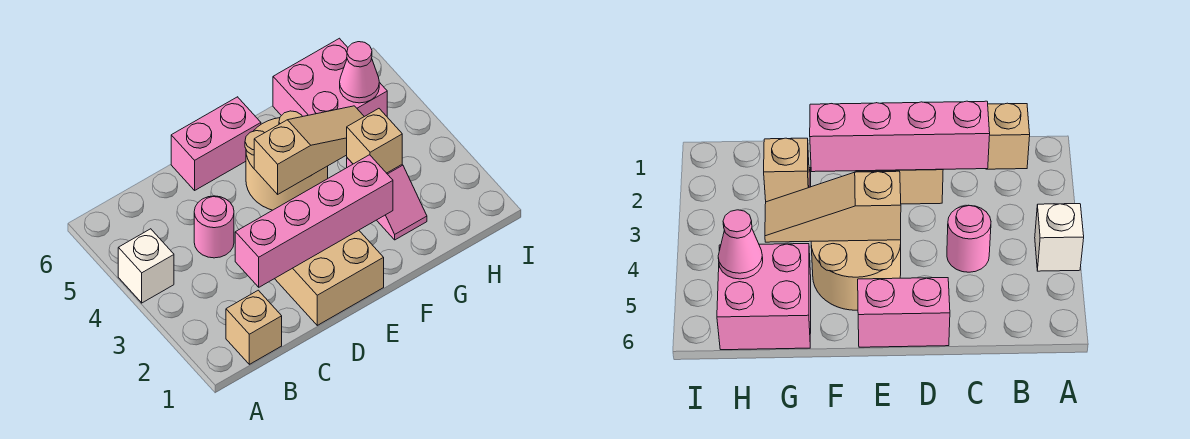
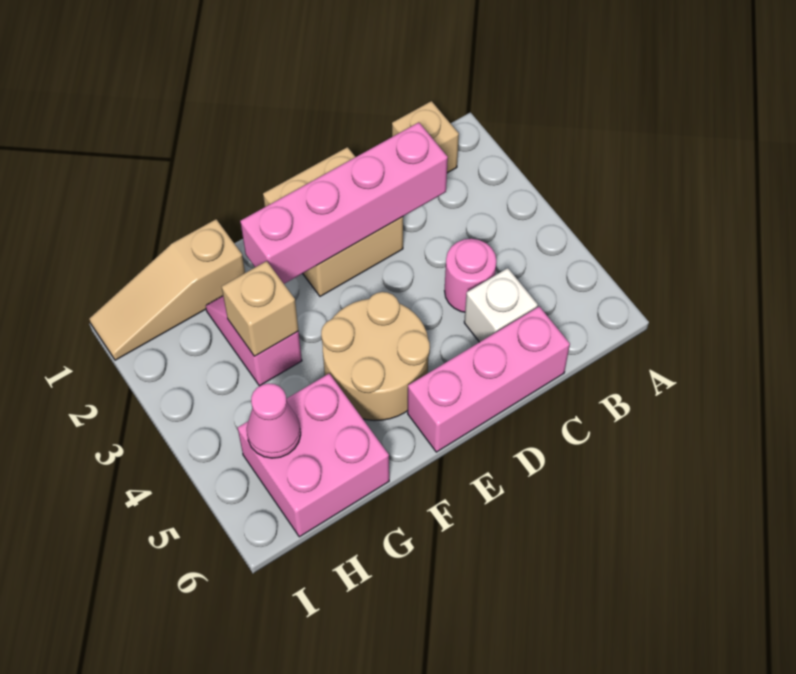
white 1x1 brick [118,229,174,303] -> white 1x1 brick moved to [464,268,538,342]
pink 1x2 brick [171,97,261,190] -> pink 1x3 brick [408,306,570,452]
tan 1x3 slope [254,106,364,194] -> tan 1x3 slope moved to [89,219,245,360]

